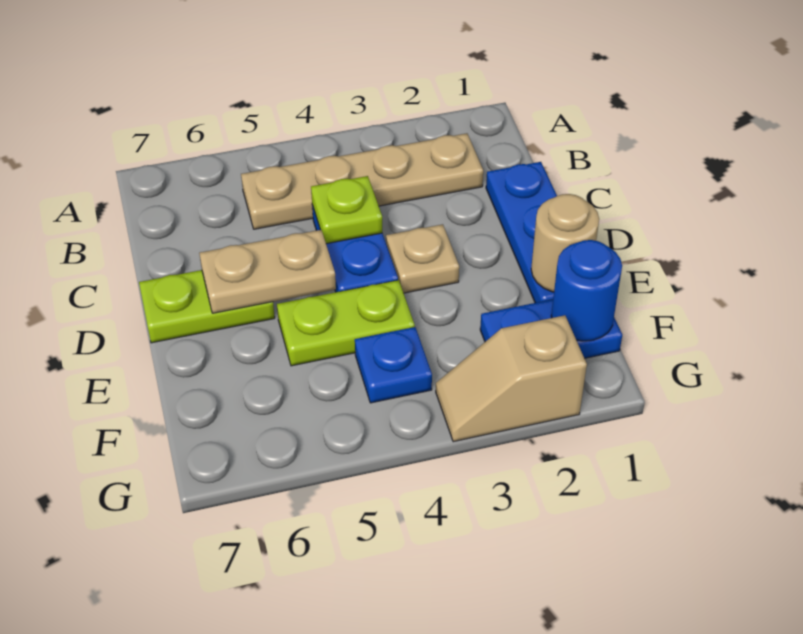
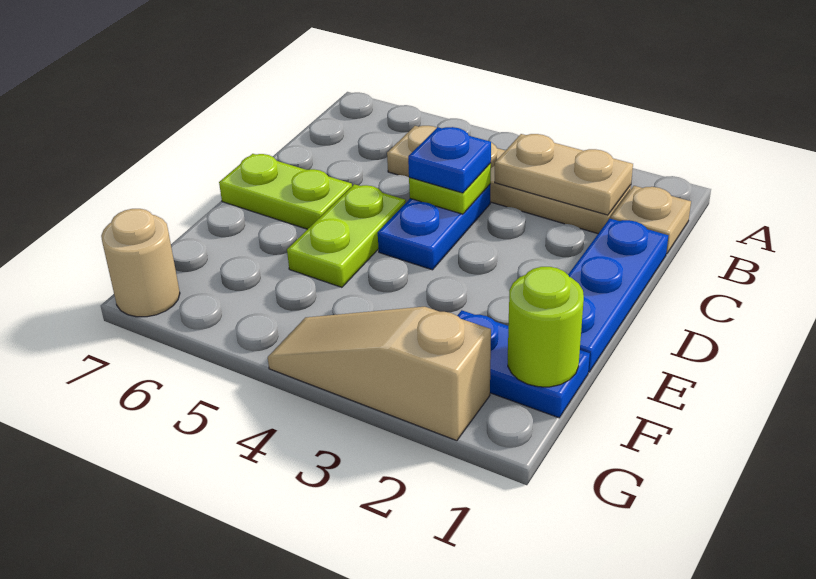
tan 1x1 plate [386,224,459,293] -> tan 1x1 plate moved to [611,186,691,254]
tan 1x2 plate [199,230,336,313] -> tan 1x2 plate moved to [495,134,633,215]
tan 1x1 round brick [531,194,599,292] -> tan 1x1 round brick moved to [101,209,180,317]
lime 1x2 plate [277,280,415,366] -> lime 1x2 plate turned to [287,184,406,287]
blue 1x1 round brick [551,240,622,341] -> lime 1x1 round brick [508,267,584,387]
blue 1x1 plate [355,327,432,403] -> blue 1x1 plate moved to [408,127,491,193]
tan 1x2 slope [436,315,587,442] -> tan 1x3 slope [268,307,491,441]

